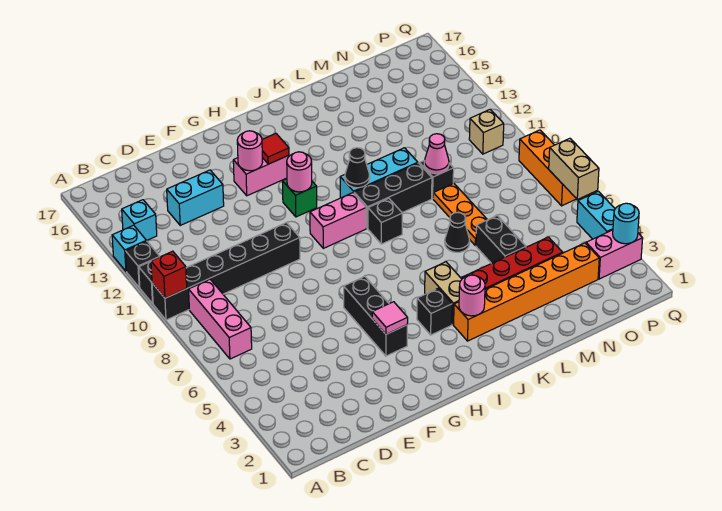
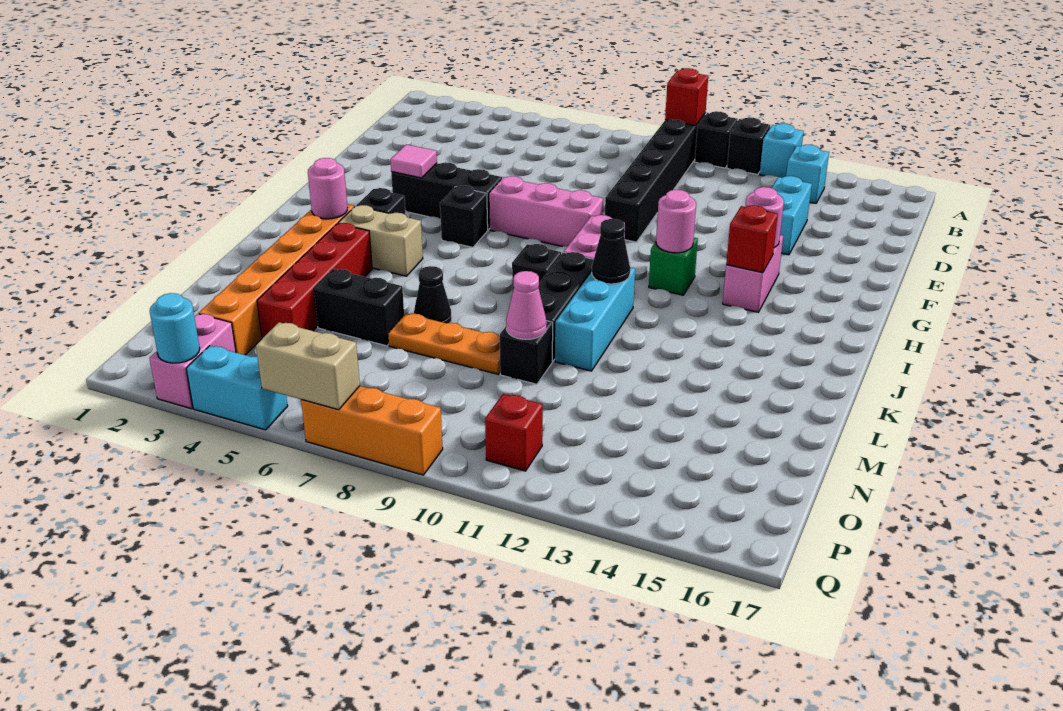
pink 1x3 brick [189,279,252,359] -> pink 1x3 brick moved to [489,176,603,247]
none -> black 1x1 brick [440,186,488,247]
red 1x1 tile [262,133,289,164] -> red 1x1 brick [726,205,778,273]
tan 1x1 brick [469,109,504,154] -> red 1x1 brick [485,394,543,471]

